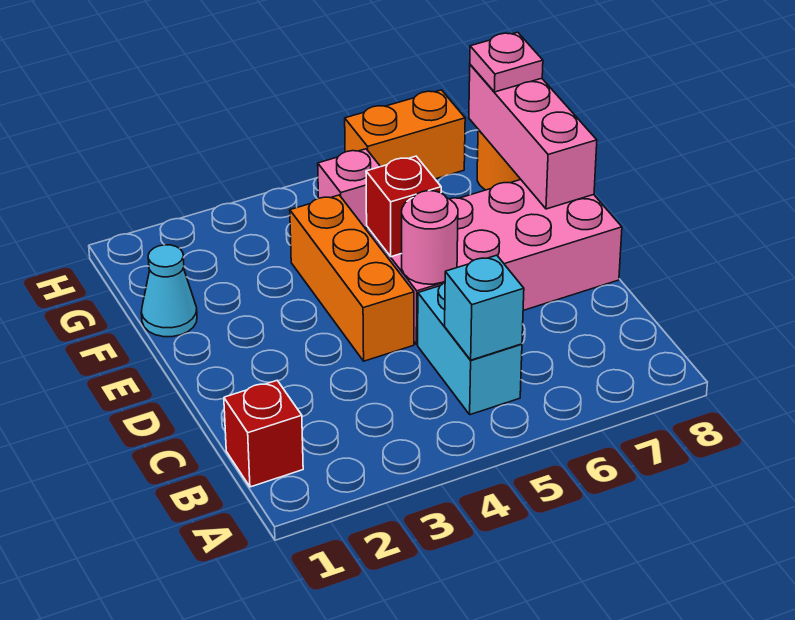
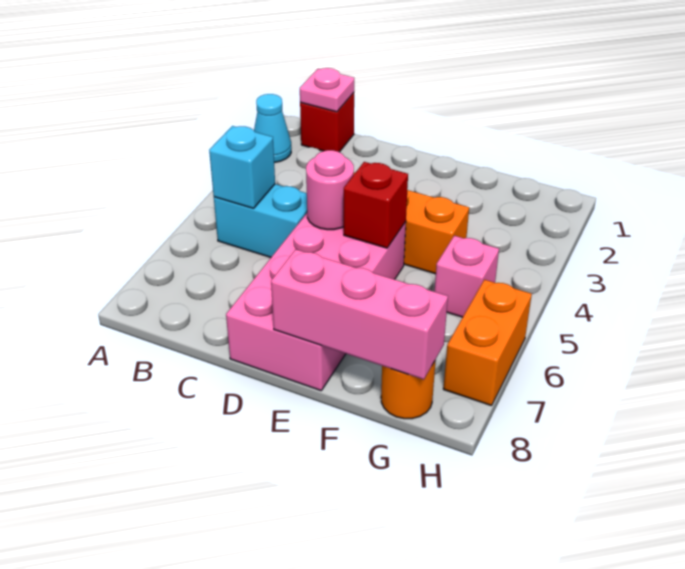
cyan 1x1 cone [141,245,197,337] -> cyan 1x1 cone moved to [254,94,291,163]
pink 1x1 plate [470,32,543,92] -> pink 1x1 plate moved to [300,68,354,112]

